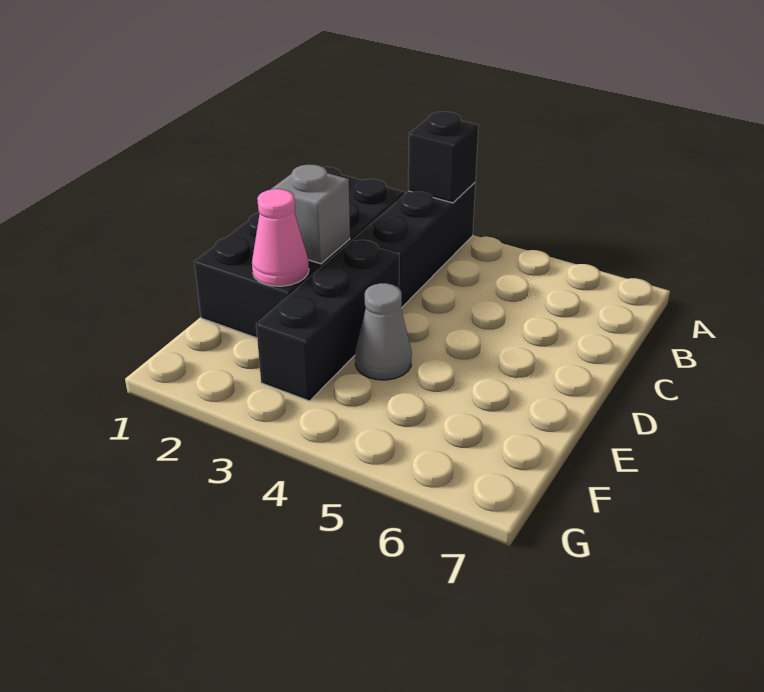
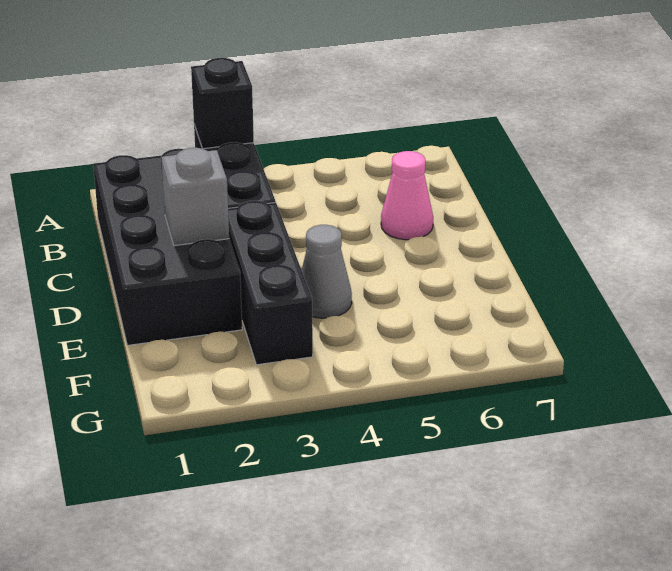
pink 1x1 cone [252,189,309,286] -> pink 1x1 cone moved to [381,151,433,240]

